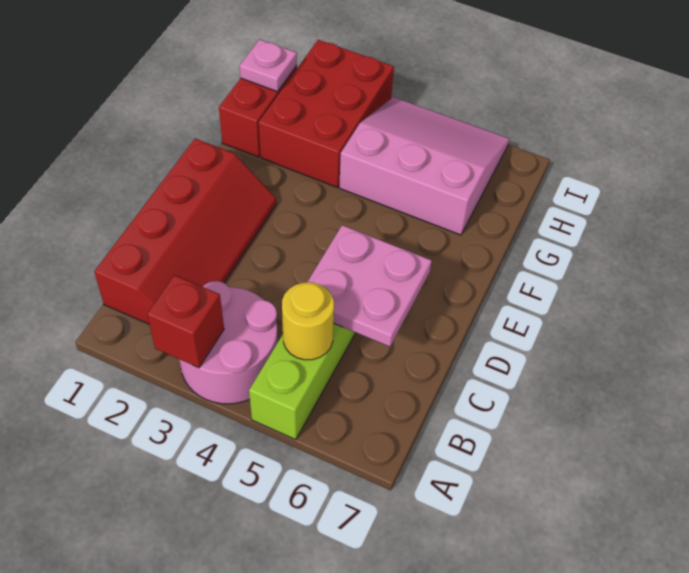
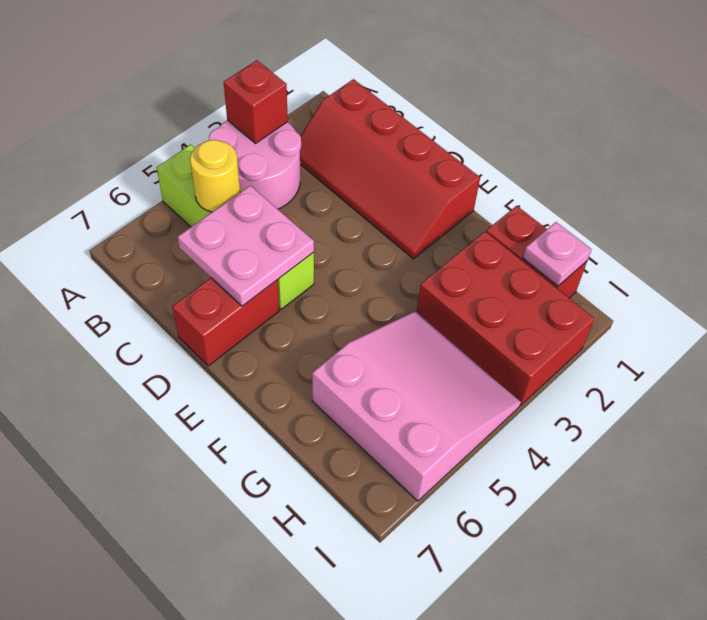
none -> red 1x2 brick [172,278,279,366]
pink 3x3 slope [339,97,509,235] -> pink 3x3 slope turned to [312,311,521,501]

